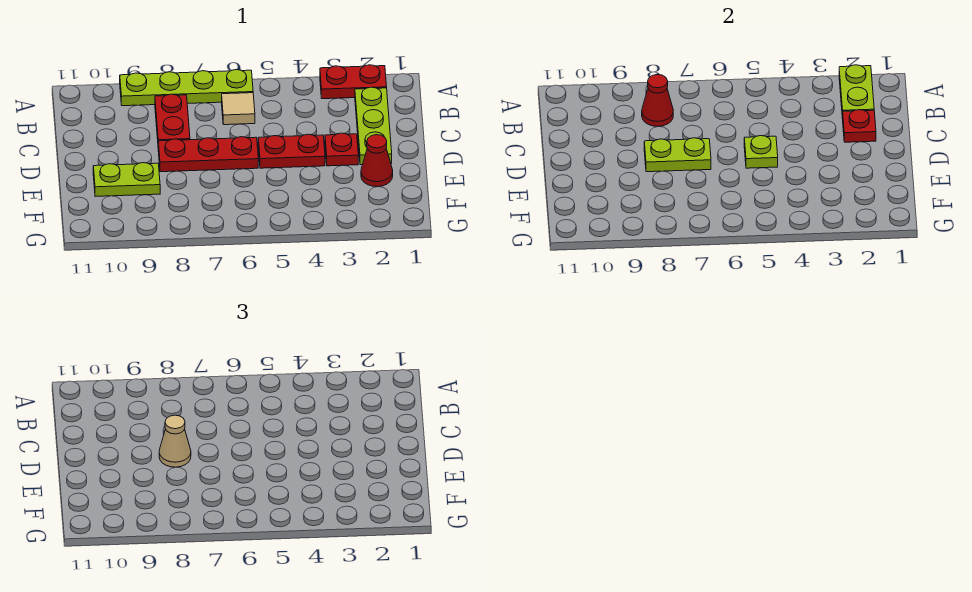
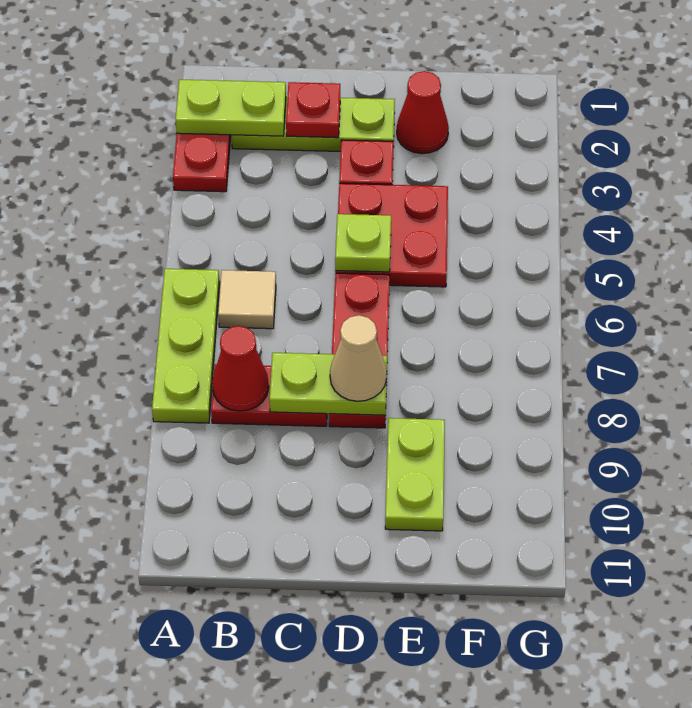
lime 1x4 plate [120,70,253,106] -> lime 1x3 plate [152,269,220,423]
red 1x2 plate [258,134,325,168] -> red 2x2 plate [335,183,448,287]
lime 1x2 plate [644,138,711,172] -> lime 1x2 plate turned to [270,353,387,415]

